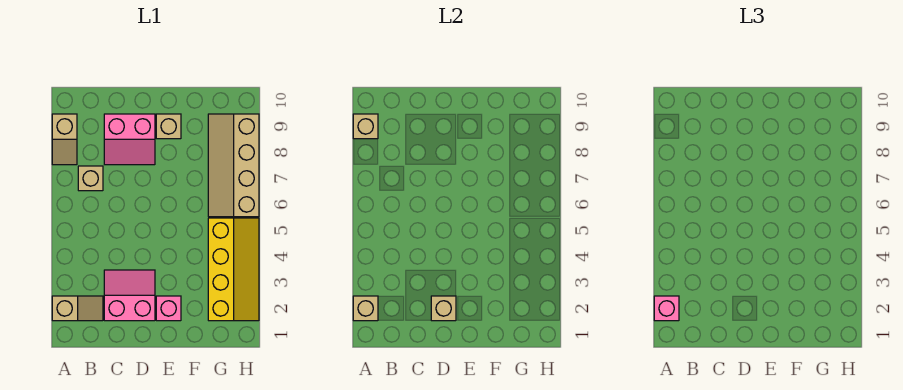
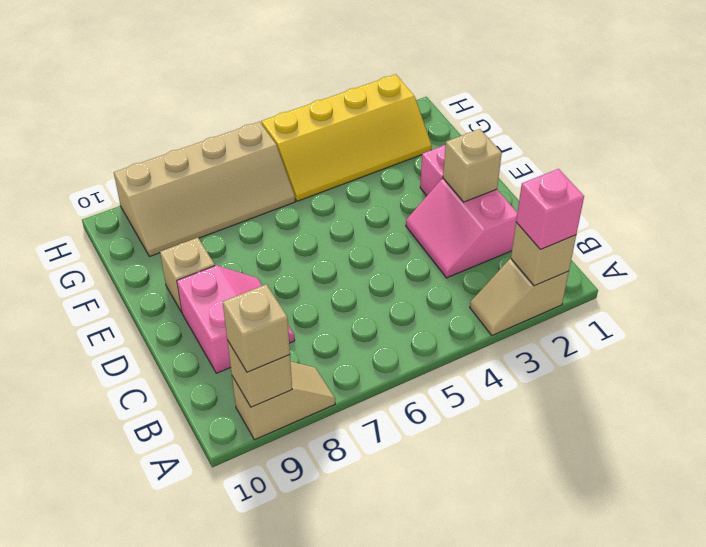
tan 1x2 slope [52,296,103,321] -> tan 1x2 slope turned to [470,259,569,335]
tan 1x1 brick [78,166,103,191] -> tan 1x1 brick moved to [223,284,290,372]
yellow 2x4 slope [208,218,259,321] -> yellow 2x4 slope turned to [261,74,432,201]

